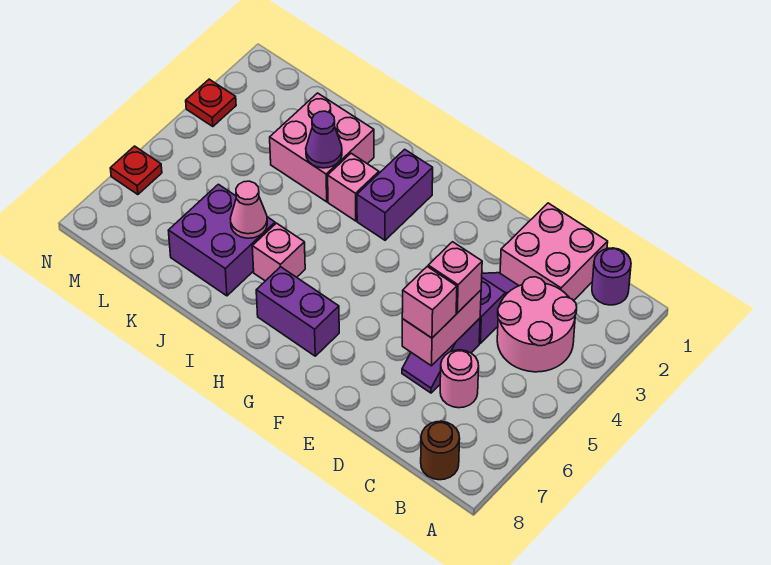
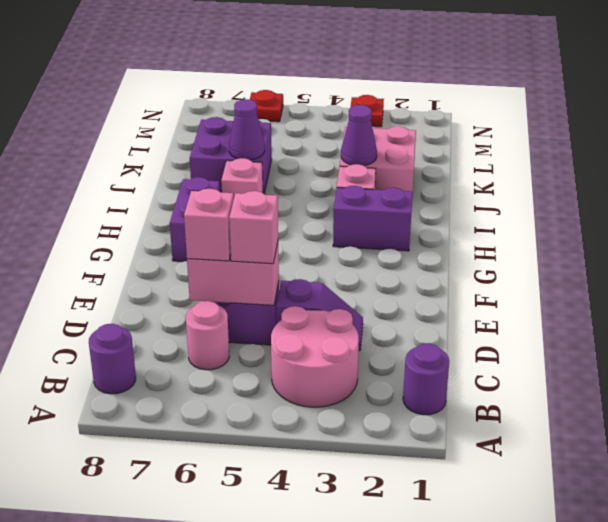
brown 1x1 round brick [421,421,460,480] -> purple 1x1 round brick [89,324,136,394]
pink 2x2 brick [500,203,608,301] -> none
pink 1x1 cone [230,181,267,238] -> purple 1x1 cone [229,99,265,160]

